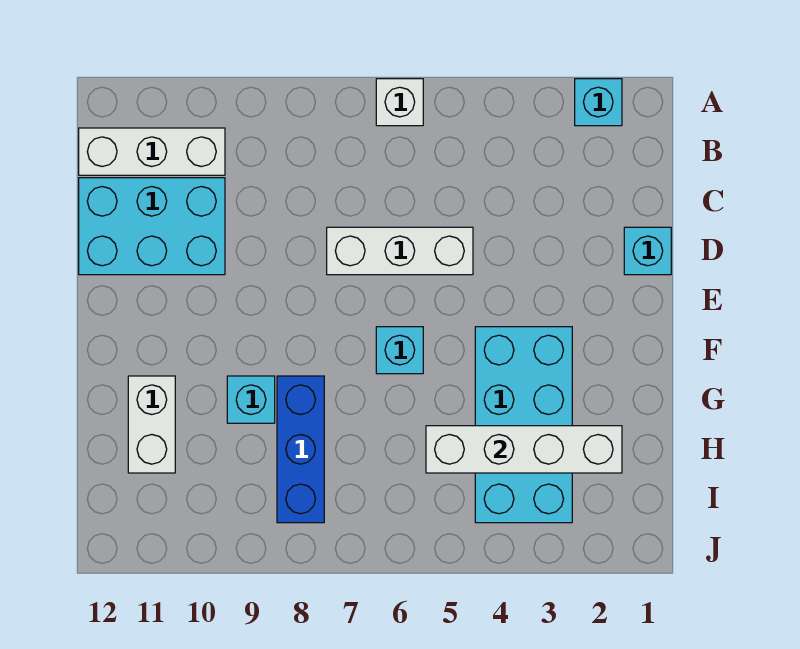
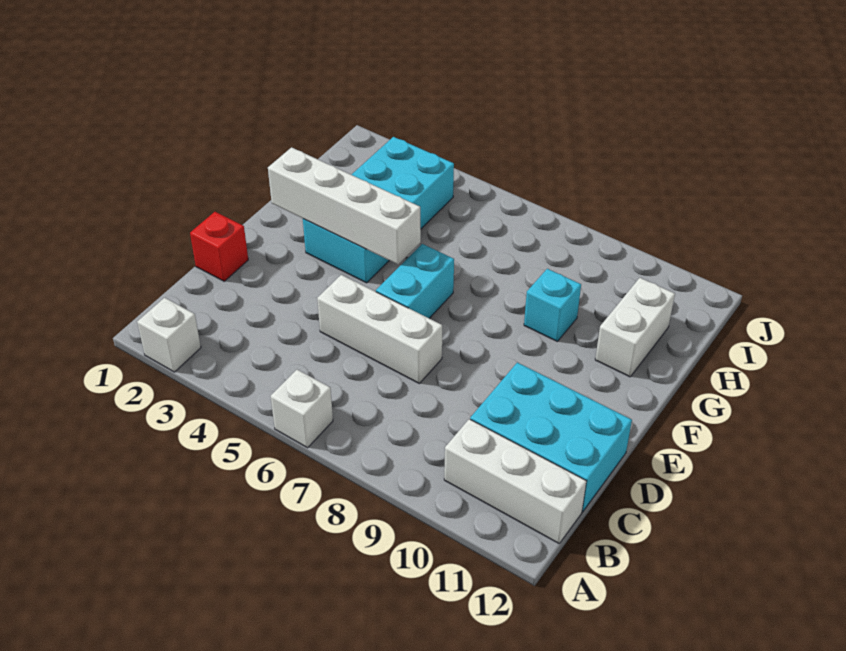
cyan 1x1 brick [575,79,622,126] -> white 1x1 brick [137,298,201,372]
cyan 1x1 brick [624,227,671,275] -> red 1x1 brick [190,212,248,281]
cyan 1x1 brick [376,327,423,374] -> cyan 1x2 brick [376,244,454,318]
blue 1x3 brick [277,376,324,523] -> none
white 1x4 brick [426,426,622,473] -> white 1x4 brick moved to [268,147,421,264]

